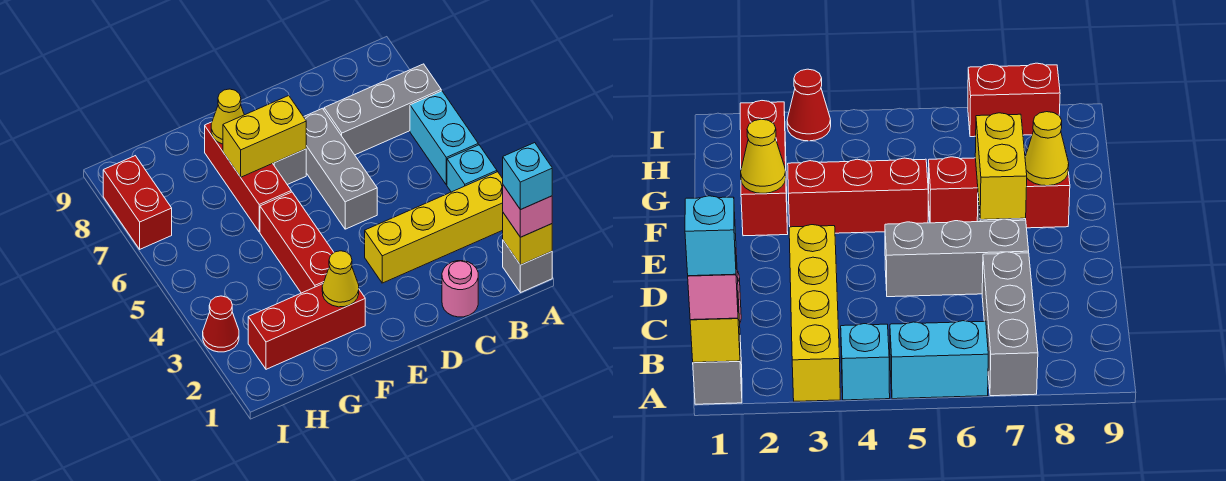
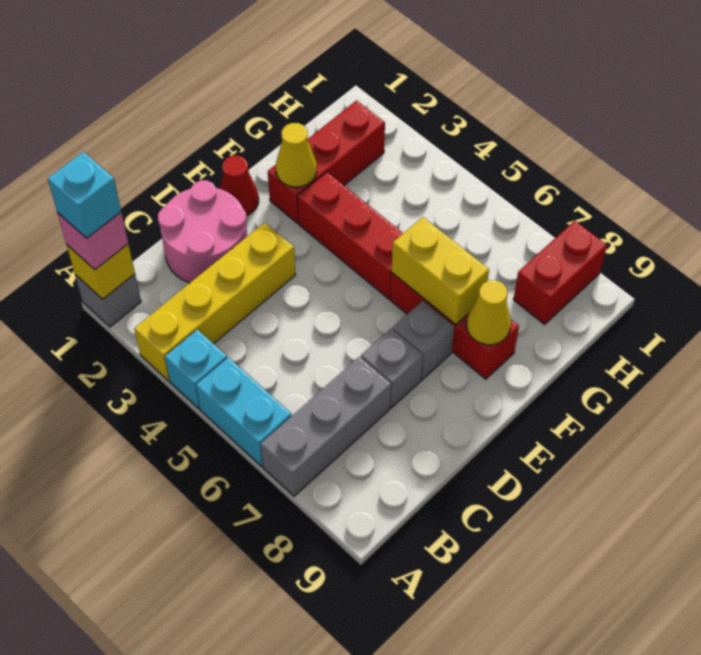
pink 1x1 round brick [442,261,478,317] -> pink 2x2 round brick [158,180,247,283]
grey 1x3 brick [304,108,377,229] -> grey 1x1 brick [361,328,423,408]
yellow 1x2 brick [223,96,306,177] -> yellow 1x2 brick turned to [392,217,489,325]
red 1x1 cone [203,296,239,352] -> red 1x1 cone moved to [220,156,259,216]
red 1x2 brick [103,156,172,249] -> red 1x2 brick turned to [513,221,607,324]

